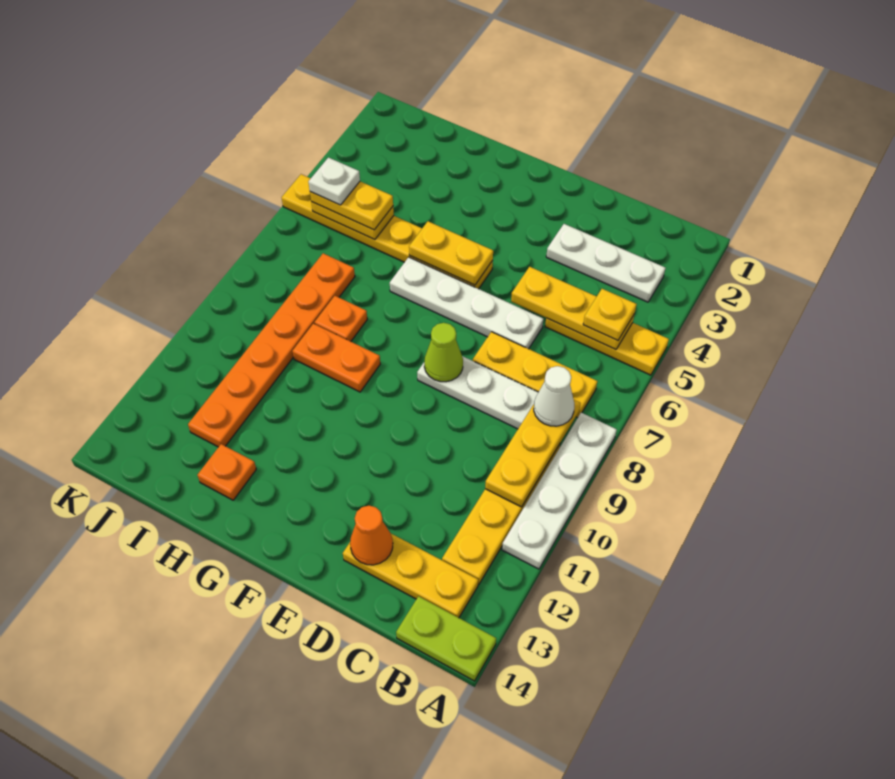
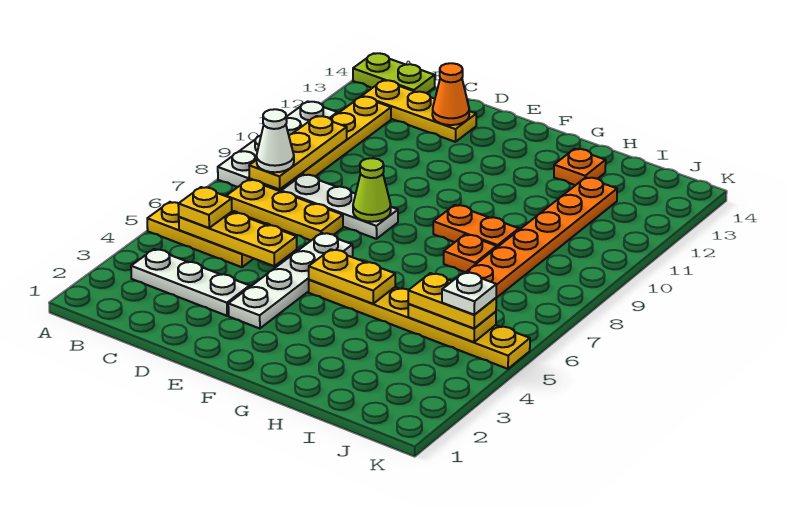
white 1x4 plate [390,257,543,349] -> white 1x4 plate turned to [228,233,353,329]

